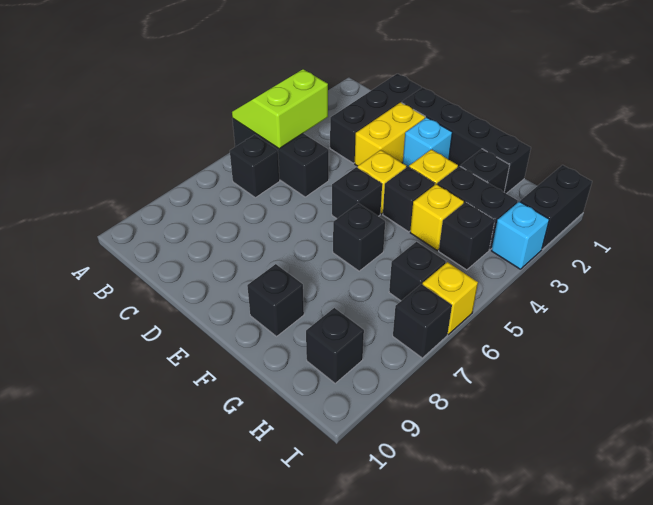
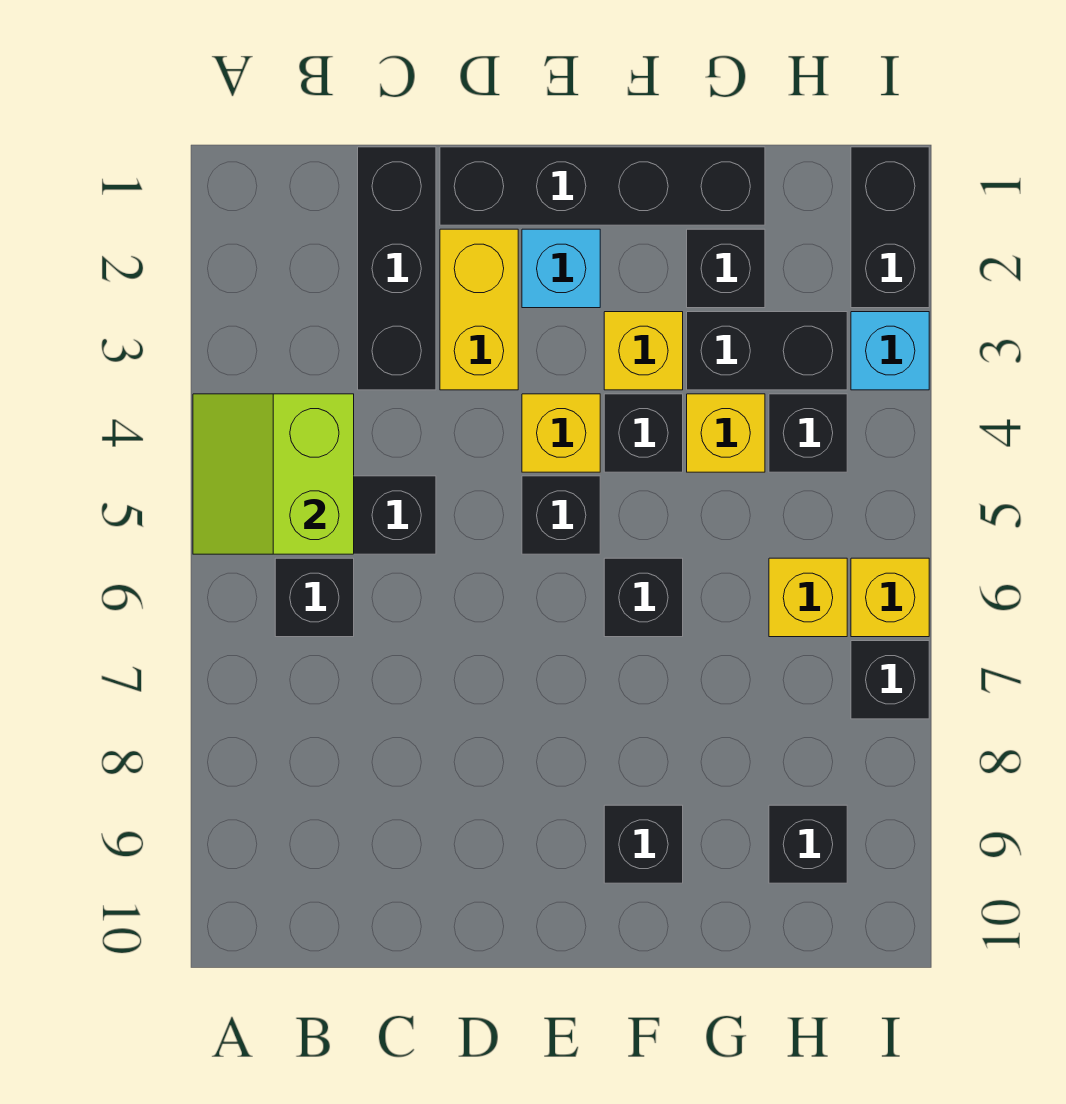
black 1x1 brick [389,242,446,301] -> yellow 1x1 brick [769,558,847,637]

